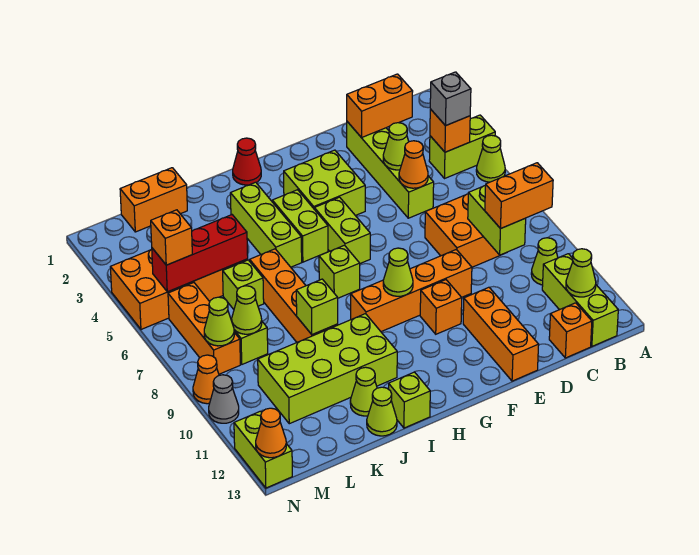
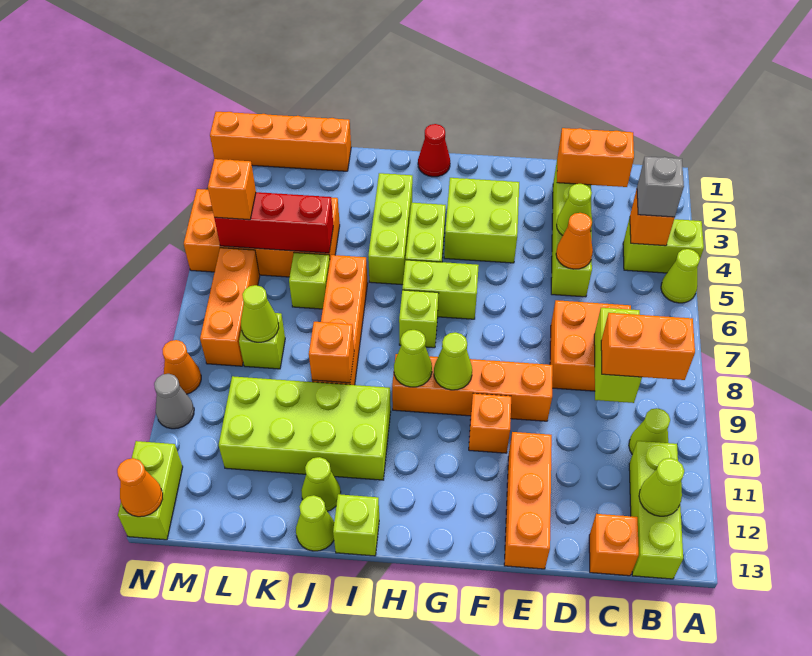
lime 1x2 brick [314,197,370,263] -> lime 1x2 brick turned to [402,260,479,319]
lime 1x1 brick [296,279,338,335] -> orange 1x1 brick [309,322,354,383]
orange 1x2 brick [120,168,187,232] -> orange 1x4 brick [210,112,351,171]
lime 1x1 cone [204,297,234,346] -> lime 1x1 cone moved to [394,330,432,387]

